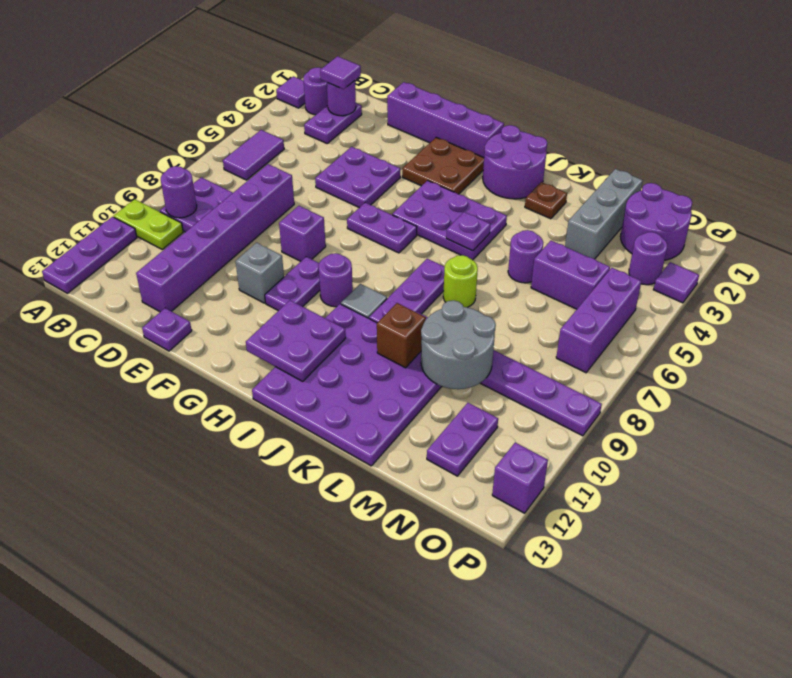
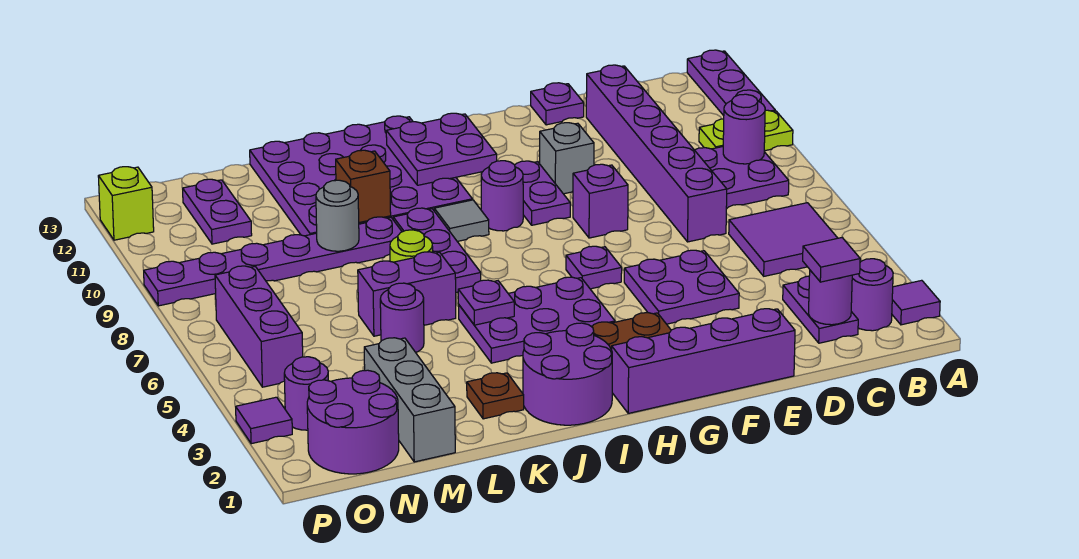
purple 1x2 tile [223,130,284,180] -> purple 2x2 tile [729,203,837,276]
purple 1x2 plate [347,203,417,253] -> purple 1x1 plate [566,246,622,289]
grey 2x2 round brick [421,300,496,389] -> grey 1x1 round brick [316,180,359,251]
purple 1x2 brick [531,241,610,309] -> purple 1x2 brick moved to [358,252,456,336]
purple 1x1 brick [492,443,548,513] -> lime 1x1 brick [98,167,154,240]

